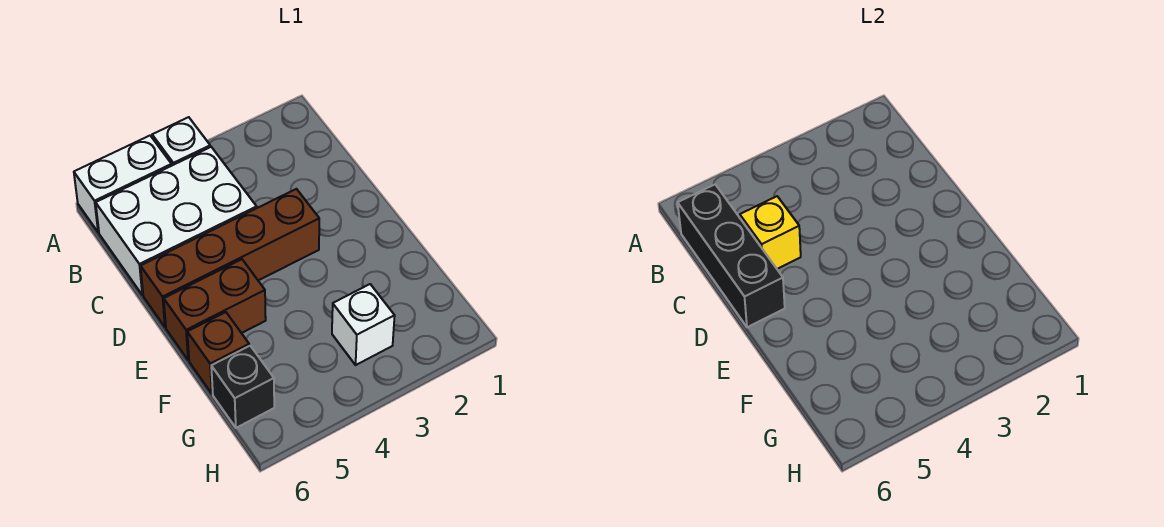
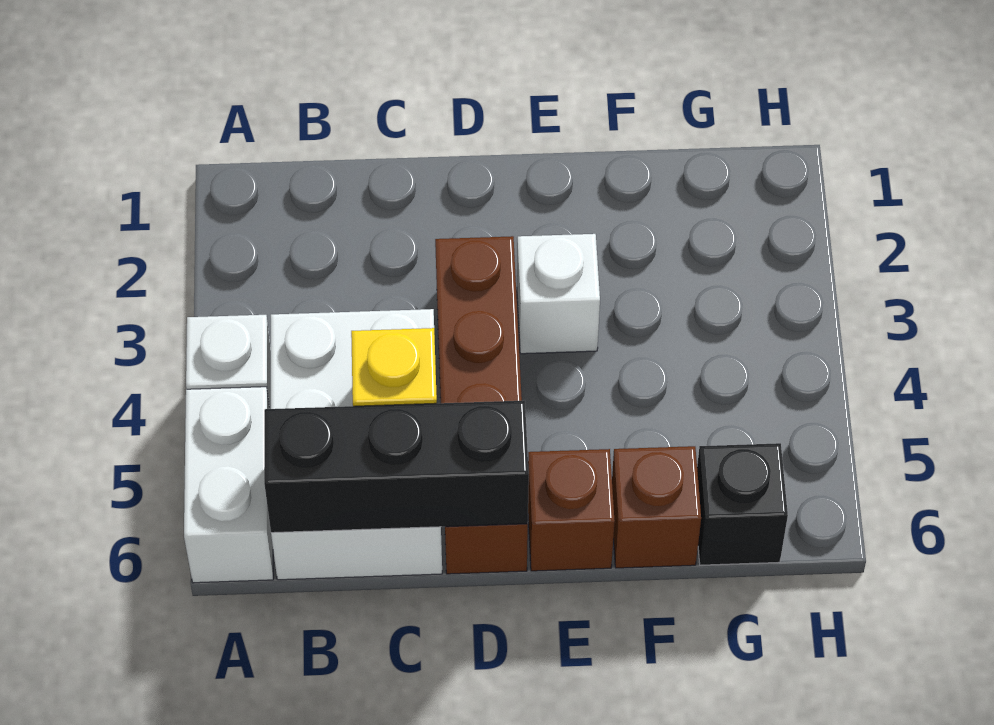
brown 1x2 brick [164,259,266,360] -> brown 1x1 brick [528,449,615,571]
white 1x1 brick [332,284,395,365] -> white 1x1 brick moved to [517,234,600,354]

